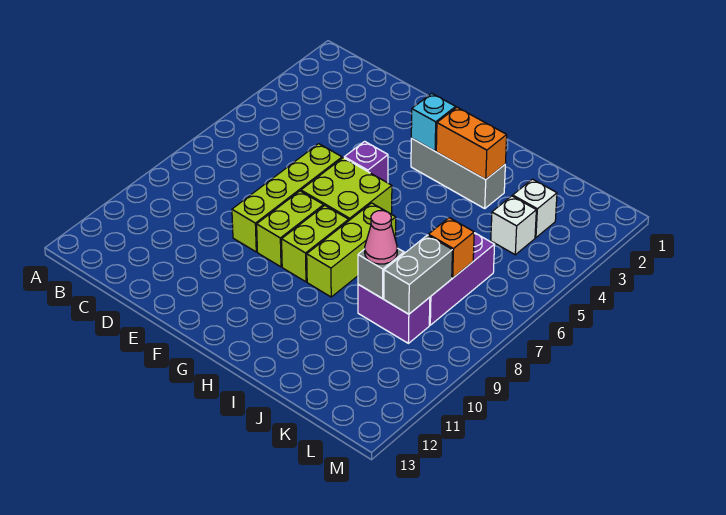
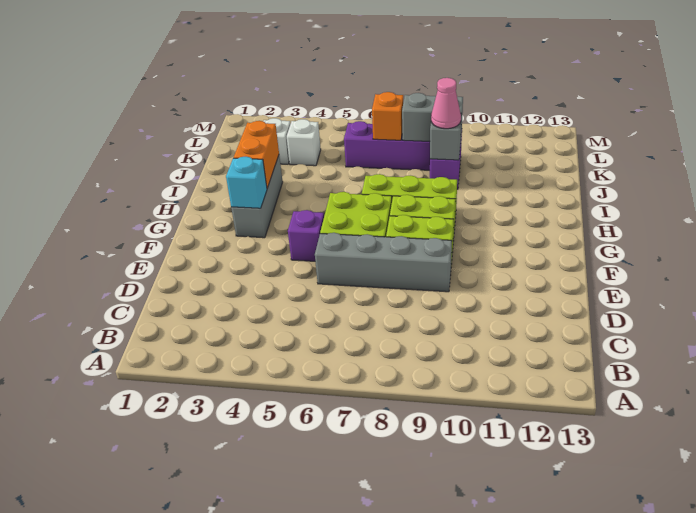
lime 1x4 brick [232,144,342,252] -> grey 1x4 brick [315,233,452,292]

